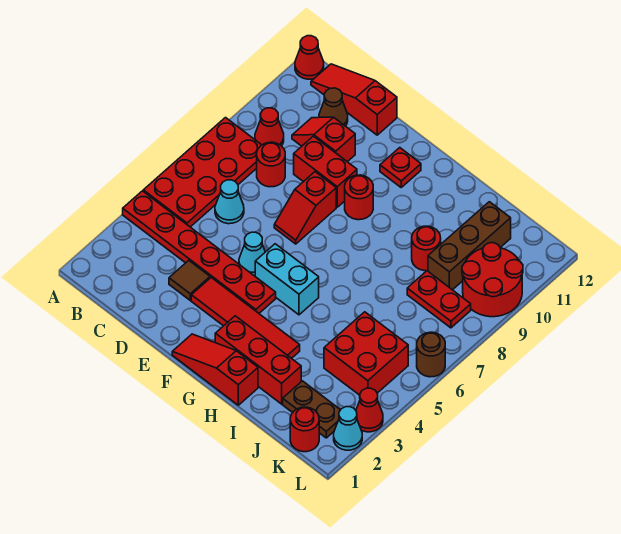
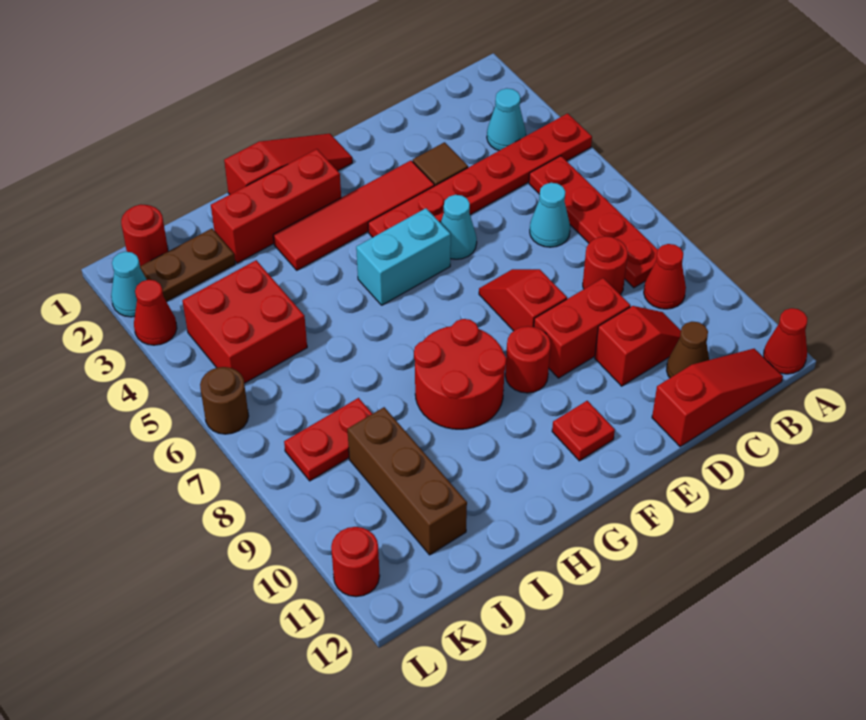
red 2x4 plate [143,118,261,227] -> red 1x4 plate [529,156,658,288]
none -> cyan 1x1 cone [487,88,526,151]
red 1x1 round brick [412,226,441,271] -> red 1x1 round brick moved to [331,527,380,597]
red 2x2 round brick [462,243,523,317] -> red 2x2 round brick moved to [414,319,506,429]

